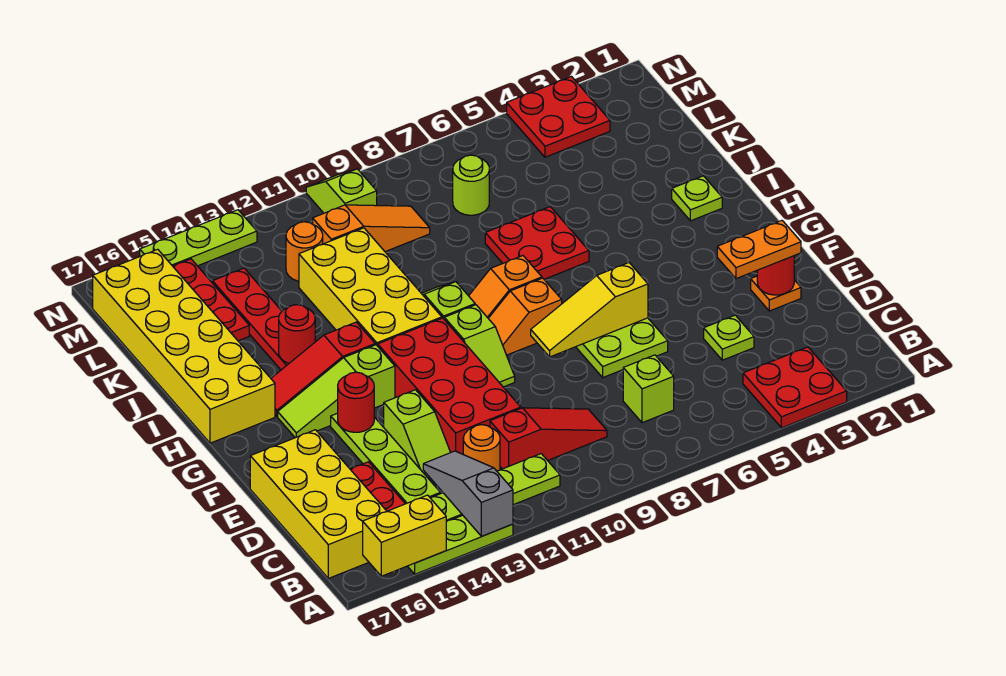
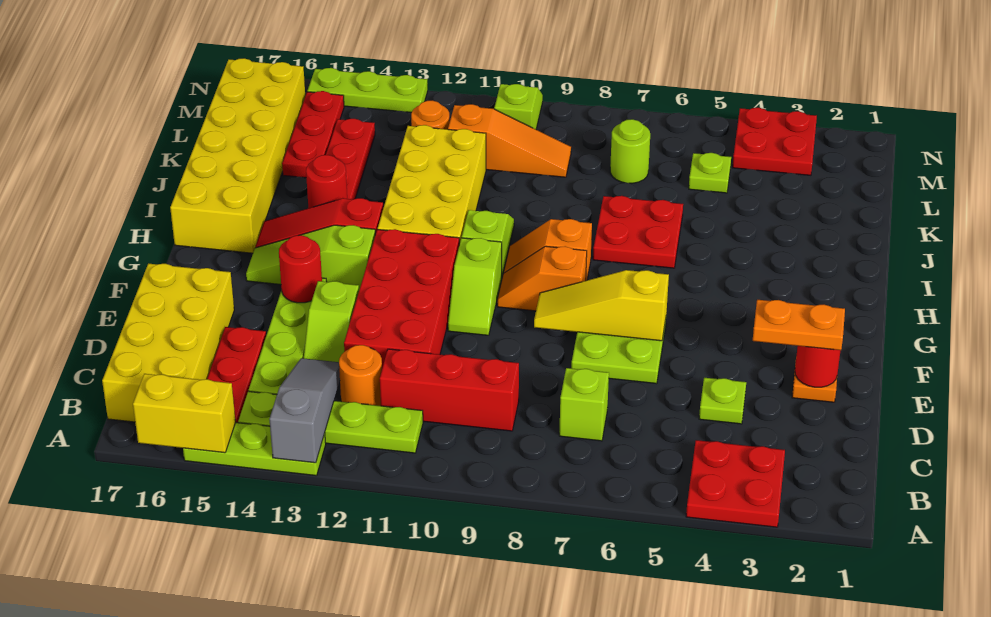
red 1x3 slope [490,408,607,469] -> red 1x3 brick [380,349,519,431]
lime 1x1 plate [672,176,722,221] -> lime 1x1 plate moved to [689,153,731,193]

